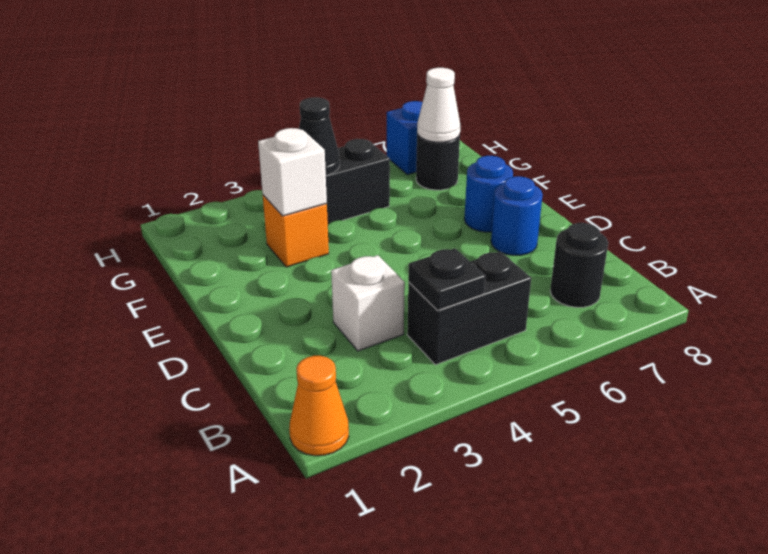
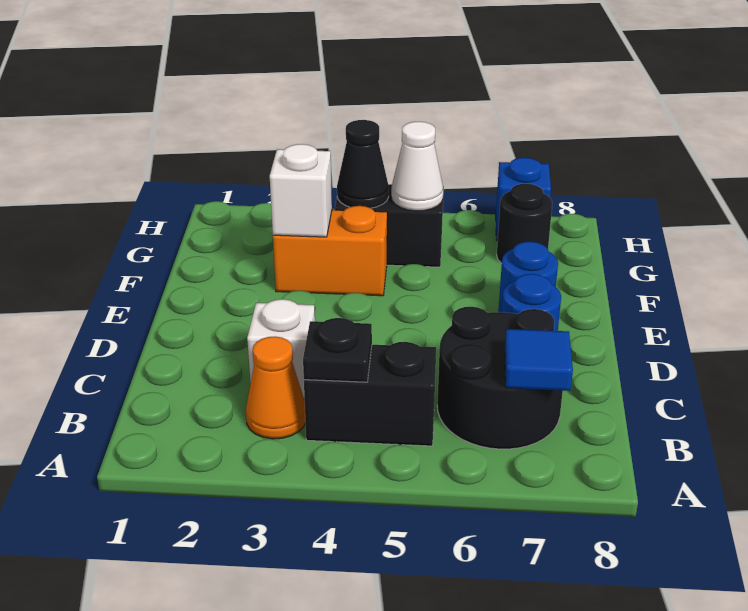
orange 1x1 cone [289,356,349,456] -> orange 1x1 cone moved to [246,336,306,439]
black 1x1 round brick [550,223,608,307] -> black 2x2 round brick [437,307,563,449]
none -> blue 1x1 tile [505,329,573,391]
orange 1x1 brick [263,195,329,267] -> orange 1x2 brick [273,206,387,296]
white 1x1 cone [417,68,460,142] -> white 1x1 cone moved to [391,122,443,211]

